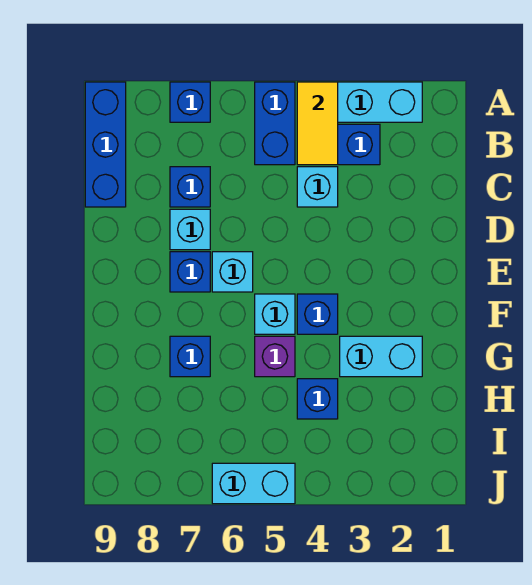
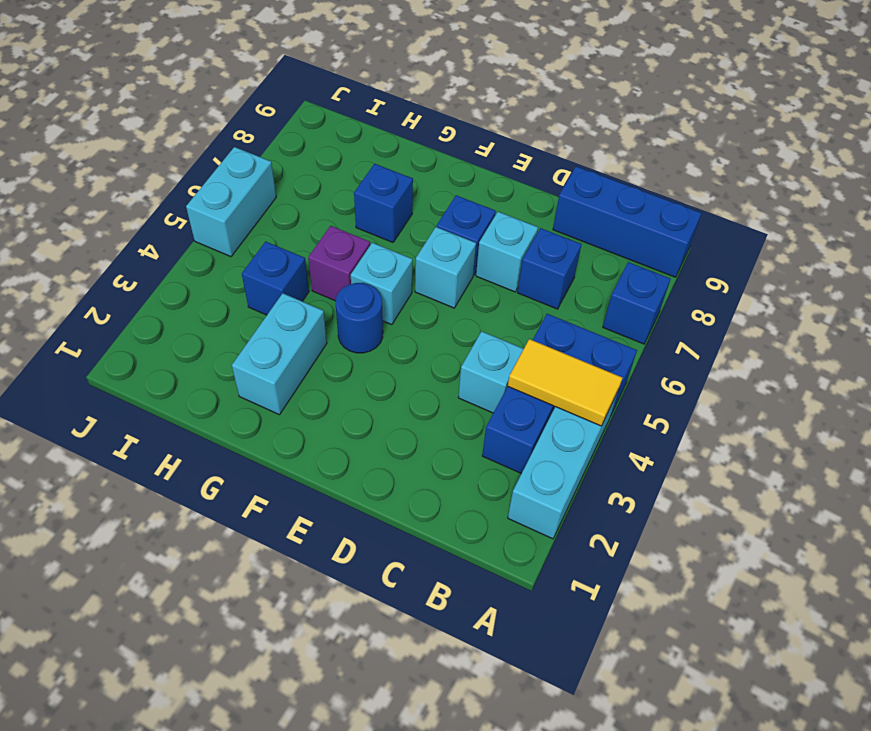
blue 1x1 brick [297,294,338,334] -> blue 1x1 round brick [336,283,383,353]

